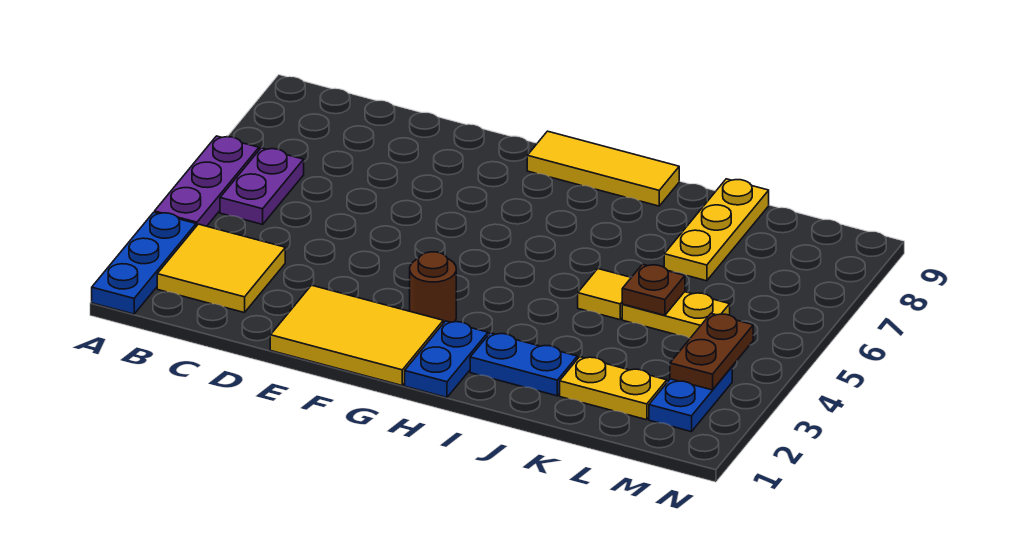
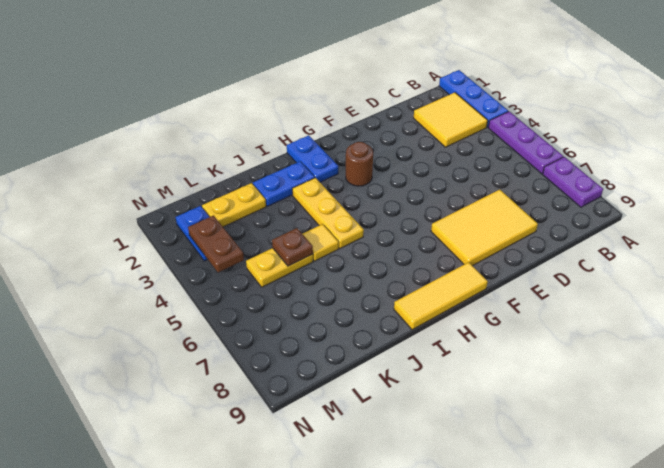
purple 1x2 plate [220,148,304,224] -> purple 1x2 plate moved to [543,157,603,207]
yellow 2x3 tile [270,285,443,385] -> yellow 2x3 tile moved to [431,190,538,266]
yellow 1x3 plate [664,179,769,281] -> yellow 1x3 plate moved to [292,178,364,248]

